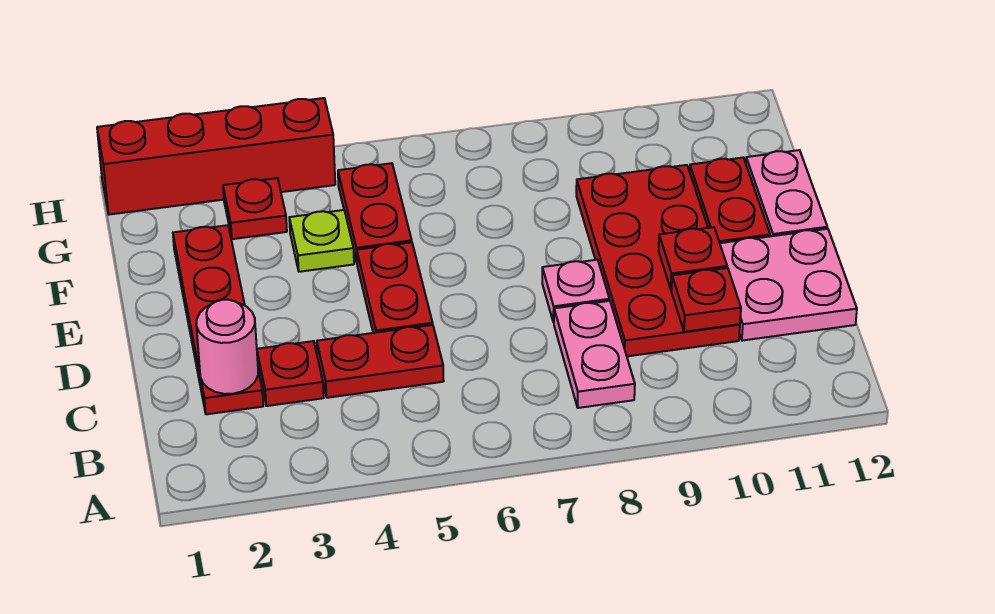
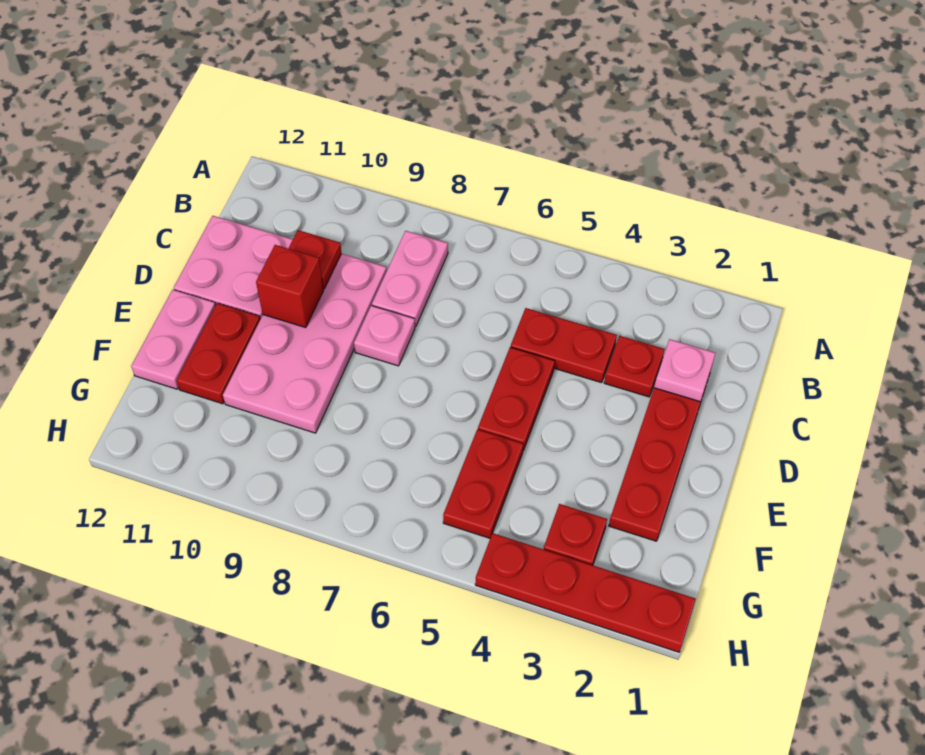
pink 1x1 round brick [196,300,258,394] -> pink 1x1 plate [654,339,715,402]
red 2x4 plate [576,165,740,356] -> pink 2x4 plate [223,254,387,433]
red 1x1 plate [659,227,727,290] -> red 1x1 brick [256,245,323,327]
lime 1x1 plate [289,210,354,272] -> none
red 1x4 brick [97,98,335,215] -> red 1x4 plate [475,533,696,652]

